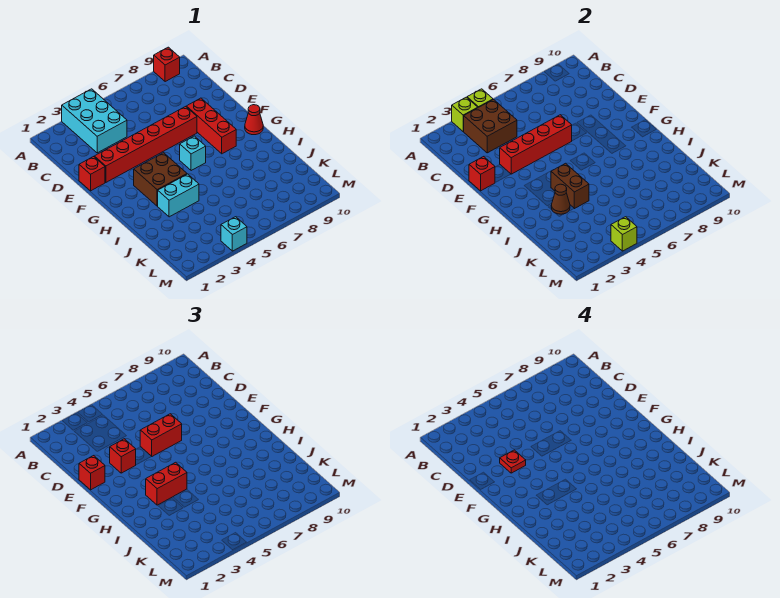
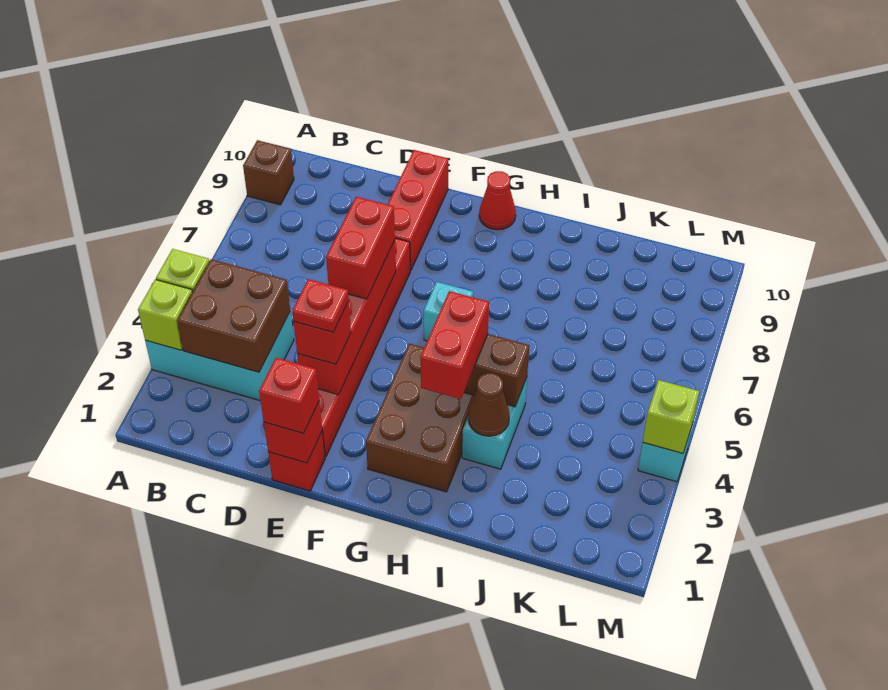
red 1x1 brick [154,47,180,82] -> brown 1x1 brick [243,140,294,205]
red 1x3 brick [186,98,236,154] -> red 1x3 brick turned to [387,150,448,270]
brown 2x2 brick [134,153,187,206] -> brown 2x3 brick [366,344,474,492]

